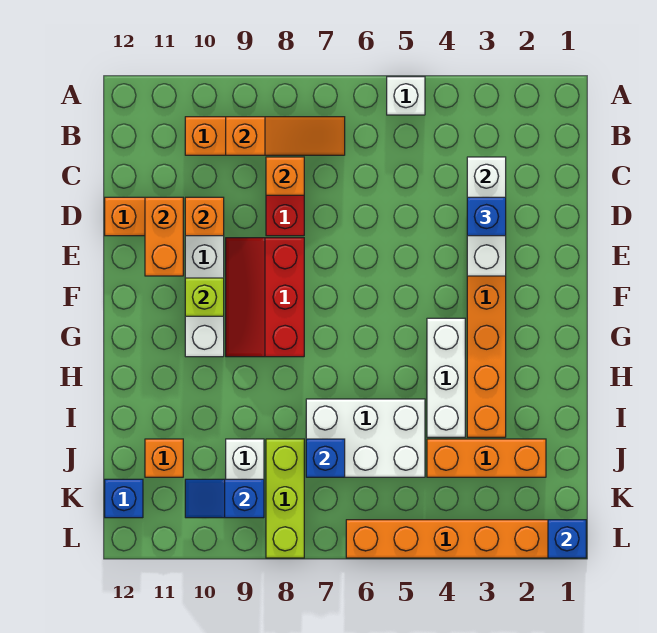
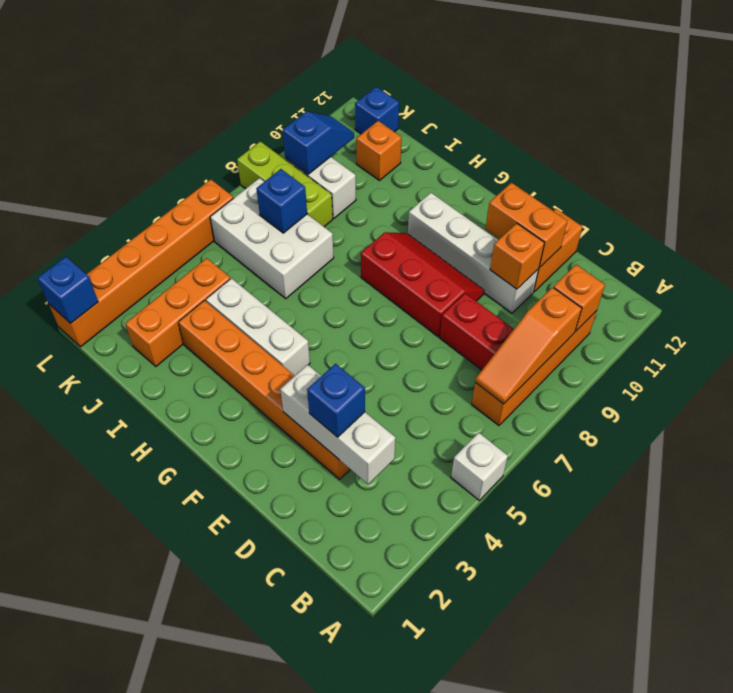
orange 1x1 brick [266,157,304,195] -> orange 1x1 brick moved to [553,265,605,331]
lime 1x1 brick [185,278,224,316] -> none
white 2x3 brick [306,399,425,477] -> white 2x3 brick turned to [210,178,334,299]

